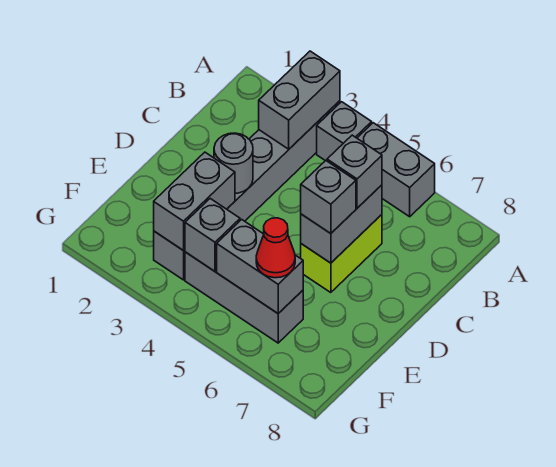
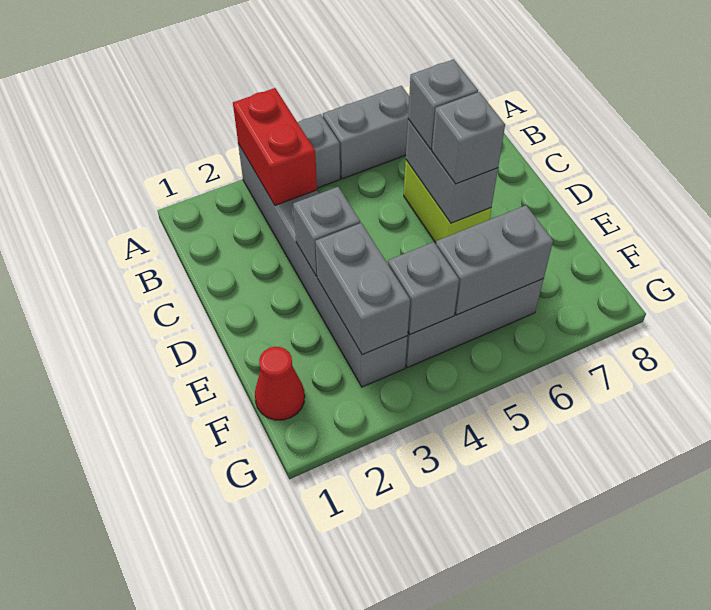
grey 1x2 brick [259,51,340,149] -> red 1x2 brick [233,88,317,205]
grey 1x1 round brick [214,133,253,193] -> grey 1x1 brick [293,187,360,276]
red 1x1 cone [256,218,295,278] -> red 1x1 cone moved to [255,347,305,420]

